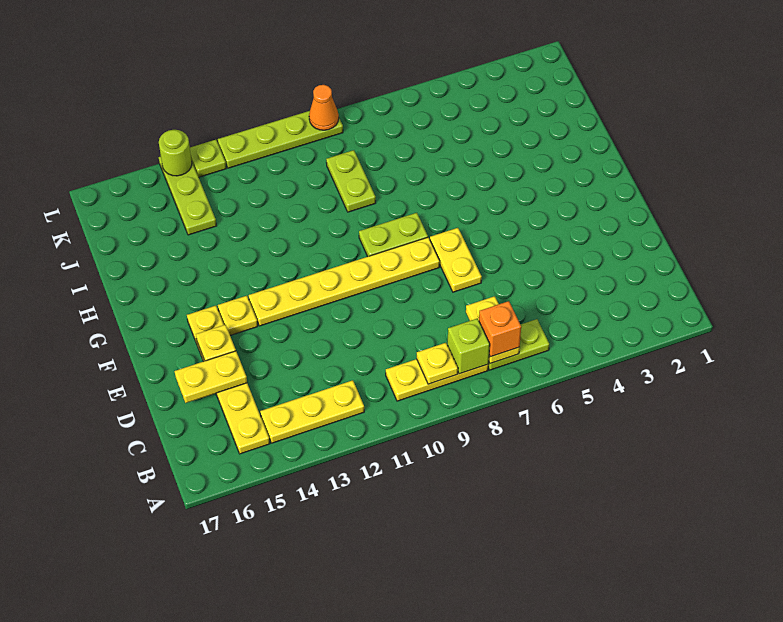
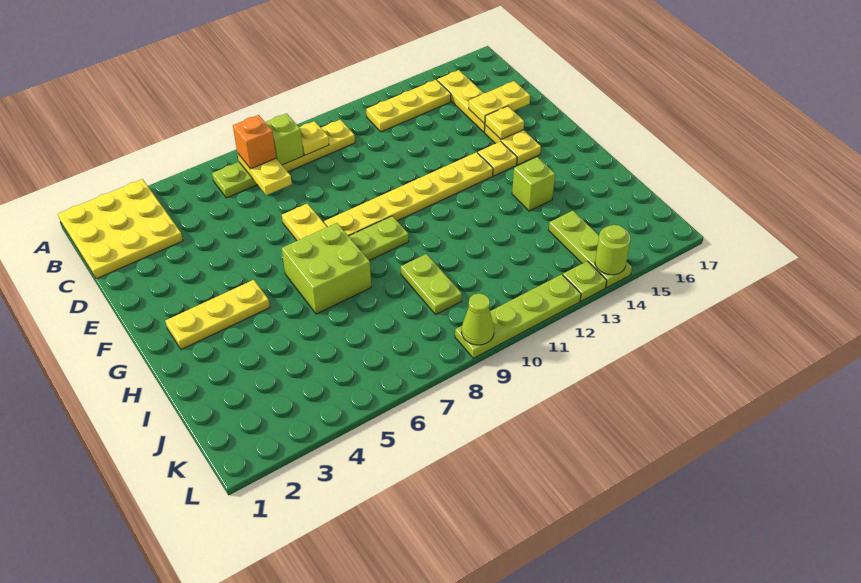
none -> yellow 3x3 plate [58,179,183,279]
none -> yellow 1x3 plate [165,280,270,350]
none -> lime 2x2 brick [282,223,371,314]
none -> lime 1x1 brick [512,157,555,211]
orange 1x1 cone [309,85,339,130] -> lime 1x1 cone [462,293,494,345]

